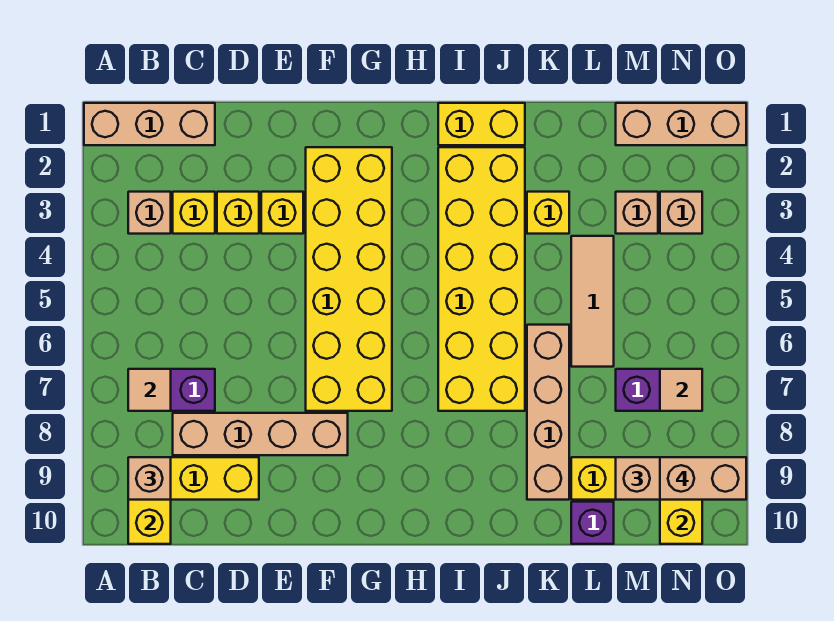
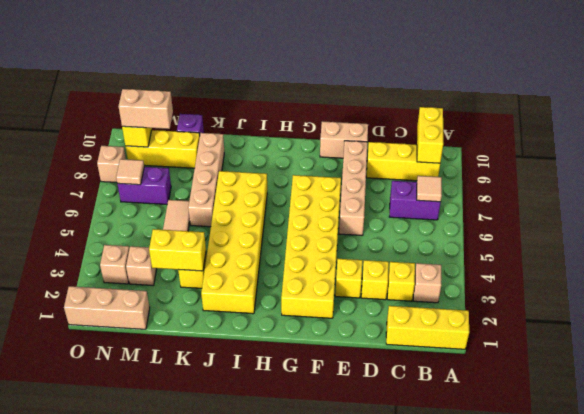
tan 1x3 brick [84,103,215,145] -> yellow 1x3 brick [386,306,469,349]
tan 1x1 brick [128,457,171,500] -> tan 1x1 brick moved to [97,146,126,183]
tan 1x4 brick [173,413,348,455] -> tan 1x4 brick turned to [339,141,367,235]
yellow 1x2 brick [438,103,525,145] -> yellow 1x2 brick moved to [149,229,206,271]
tan 1x2 brick [660,457,746,500] -> tan 1x2 brick moved to [320,121,368,158]

